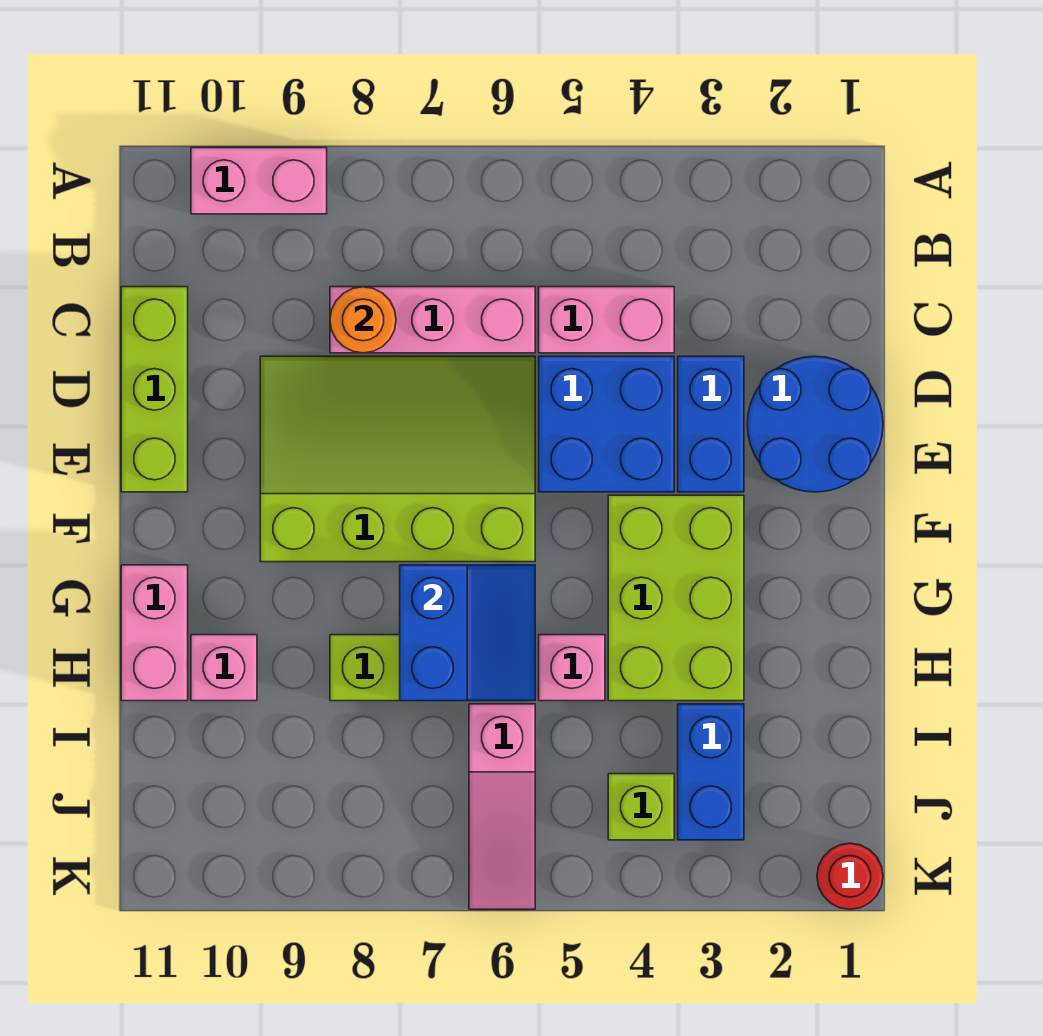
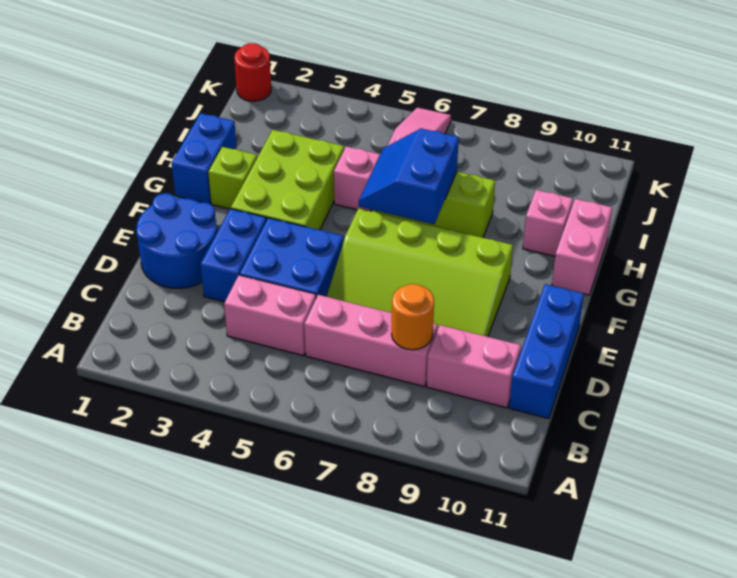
pink 1x2 brick [191,148,327,214] -> pink 1x2 brick moved to [427,325,521,408]
lime 1x3 brick [121,287,188,492] -> blue 1x3 brick [509,284,584,419]
blue 1x2 brick [678,704,744,840] -> blue 1x2 brick moved to [171,113,237,204]
lime 1x1 brick [608,774,674,840] -> lime 1x1 brick moved to [208,147,257,209]

